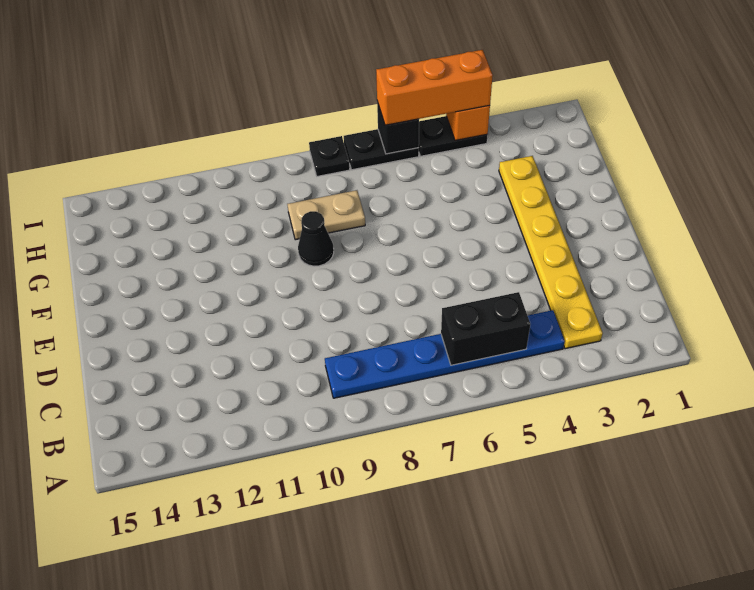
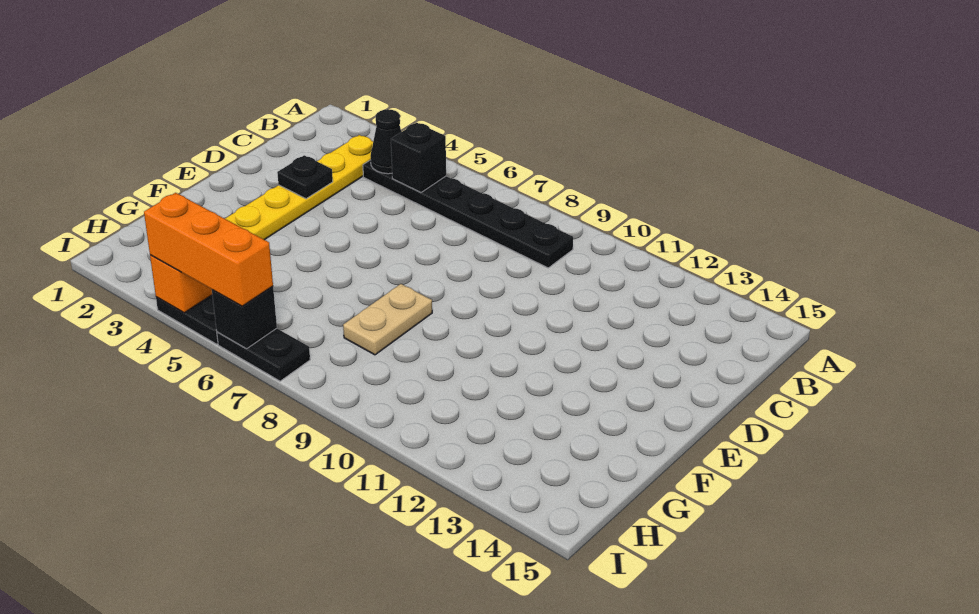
blue 1x6 plate [325,310,565,398] -> black 1x6 plate [363,160,573,268]
black 1x2 brick [441,292,530,365] -> black 1x1 brick [391,123,446,193]
black 1x1 cone [298,211,334,266] -> black 1x1 cone moved to [370,109,401,174]
tan 1x2 plate [287,190,365,240] -> tan 1x2 plate turned to [343,284,432,355]
black 1x1 plate [309,136,350,176] -> black 1x1 plate moved to [277,155,333,199]

